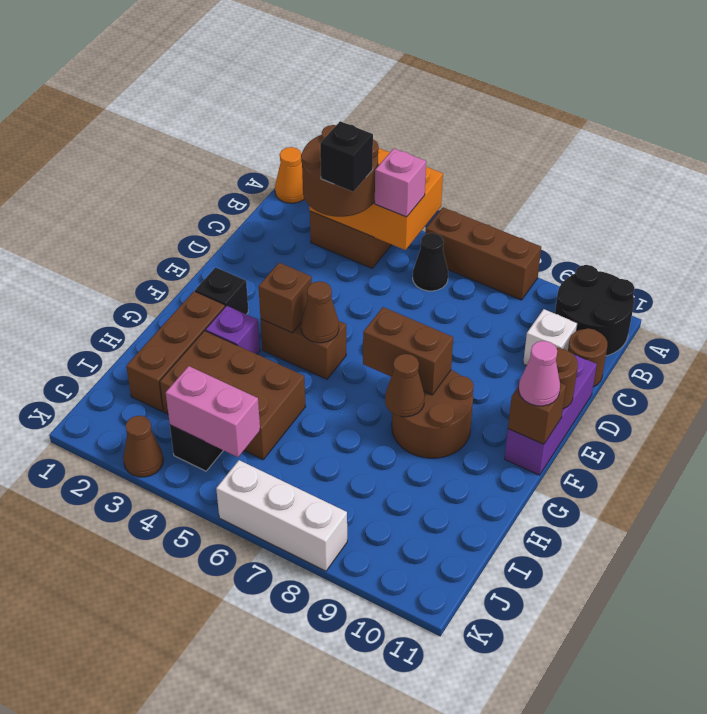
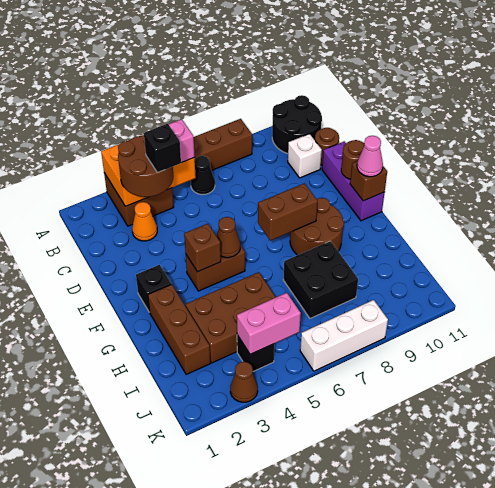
orange 1x1 cone [275,147,304,203] -> orange 1x1 cone moved to [132,202,157,241]
purple 1x1 brick [206,306,260,354] -> none
brown 1x1 cone [385,354,425,417] -> none
none -> black 2x2 brick [283,241,358,318]

